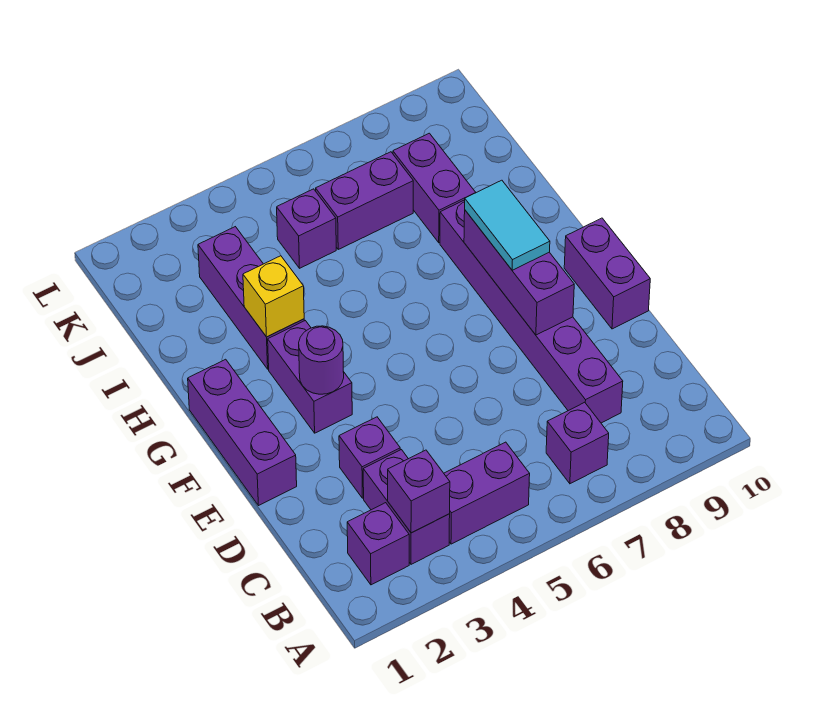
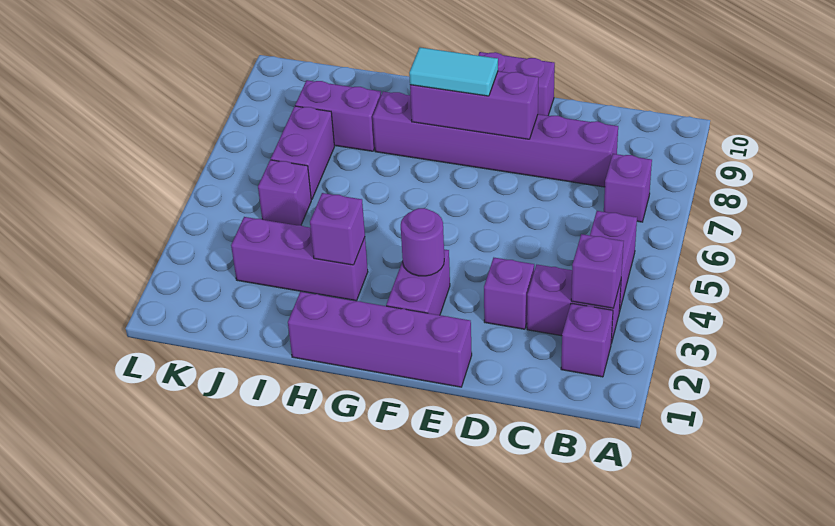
purple 1x3 brick [188,359,297,506] -> purple 1x4 brick [288,292,472,387]
purple 1x2 brick [268,321,352,433] -> purple 1x2 brick turned to [386,249,450,315]
yellow 1x1 brick [243,256,304,337] -> purple 1x1 brick [310,193,365,265]

